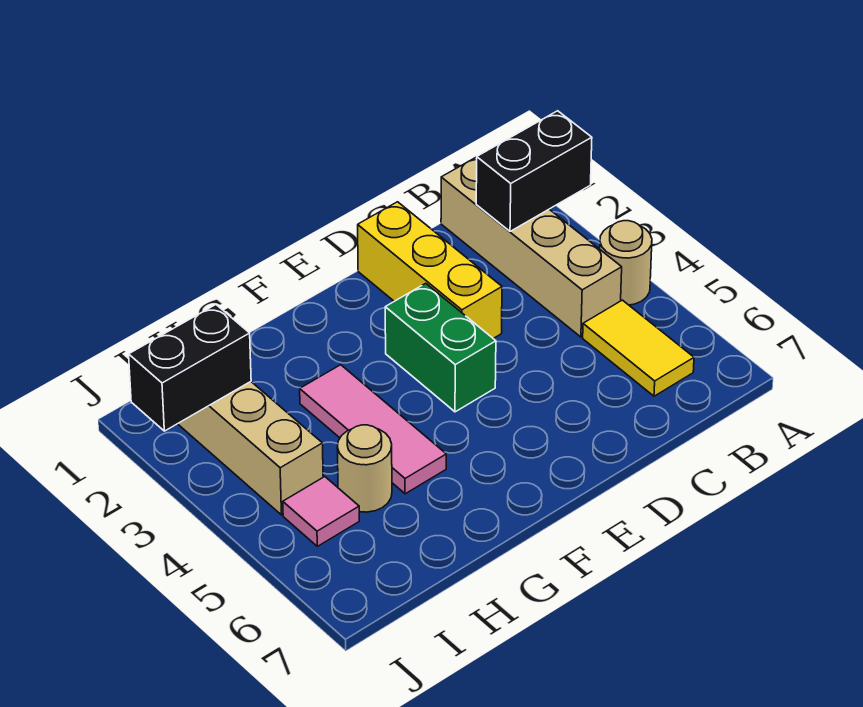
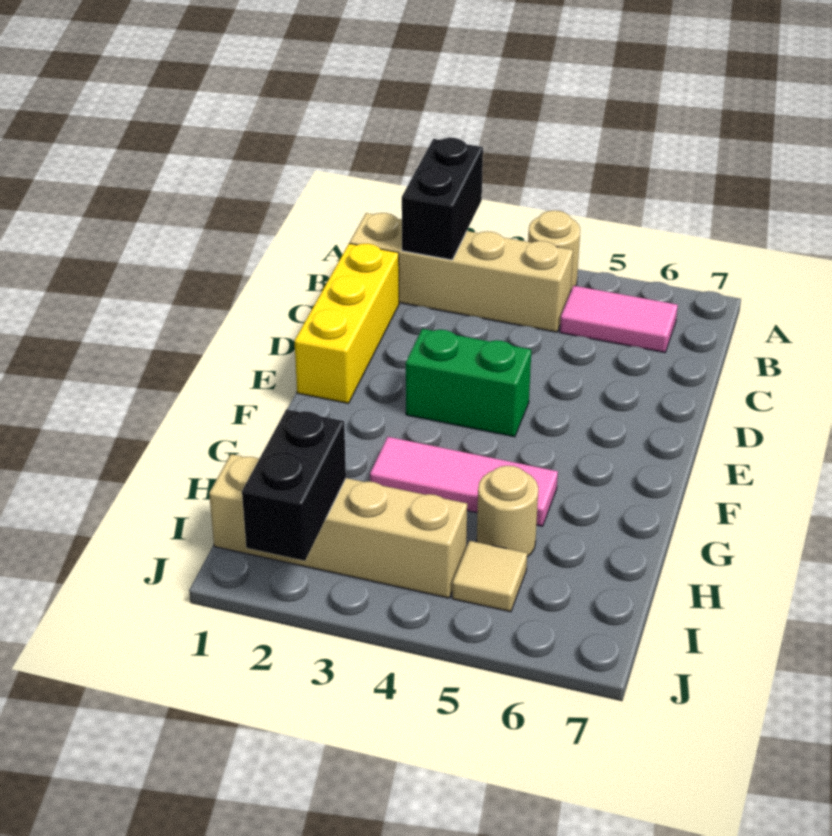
yellow 1x2 tile [583,300,694,396] -> pink 1x2 tile [560,286,678,353]
yellow 1x3 brick [358,202,502,339] -> yellow 1x3 brick turned to [295,243,399,403]
pink 1x1 tile [283,477,359,546] -> tan 1x1 tile [452,541,527,612]

